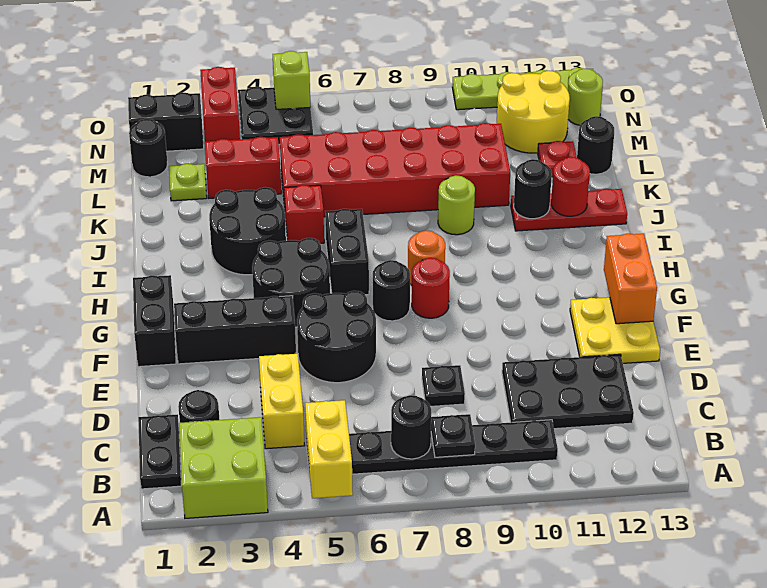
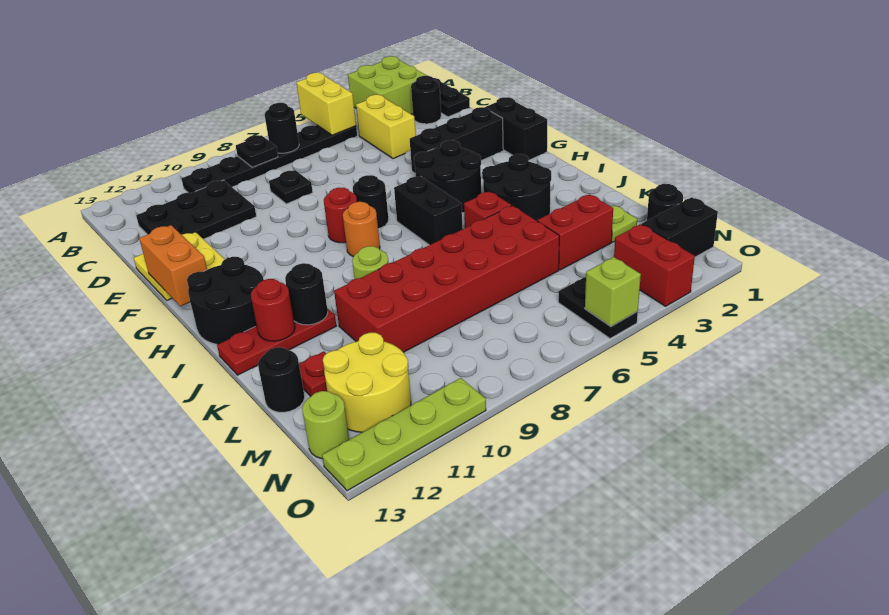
black 2x2 round brick [297,291,376,383] -> black 2x2 round brick moved to [187,257,264,345]
black 2x2 plate [238,87,313,144] -> black 1x2 plate [558,277,638,338]

